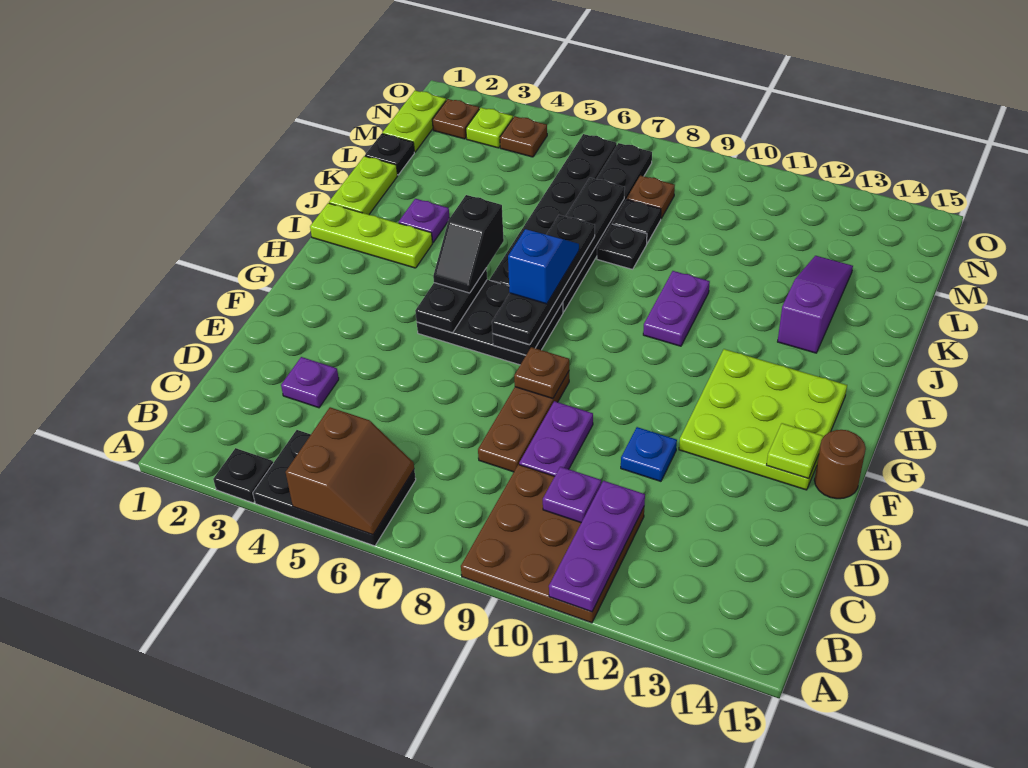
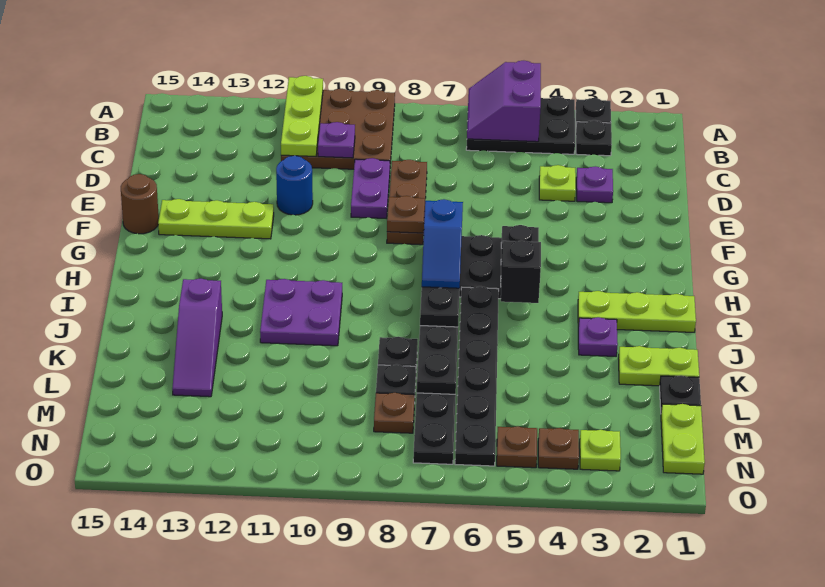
brown 2x2 slope [286,407,414,535] -> purple 2x2 slope [467,61,541,142]
purple 1x3 plate [549,481,645,612] -> lime 1x3 plate [281,76,323,156]
none -> black 1x1 plate [576,120,612,156]
blue 1x1 plate [621,427,677,481] -> blue 1x1 round brick [276,156,313,215]
lime 3x3 plate [679,349,847,490] -> lime 1x3 plate [158,199,274,239]
lime 1x1 plate [767,423,824,479] -> lime 1x1 plate moved to [539,165,576,201]
purple 1x2 plate [643,271,710,346] -> purple 2x2 plate [260,279,342,346]
lime 1x2 plate [329,156,398,215] -> lime 1x2 plate turned to [618,346,699,386]
brown 1x1 plate [432,99,479,139] -> brown 1x1 plate moved to [497,426,537,468]

